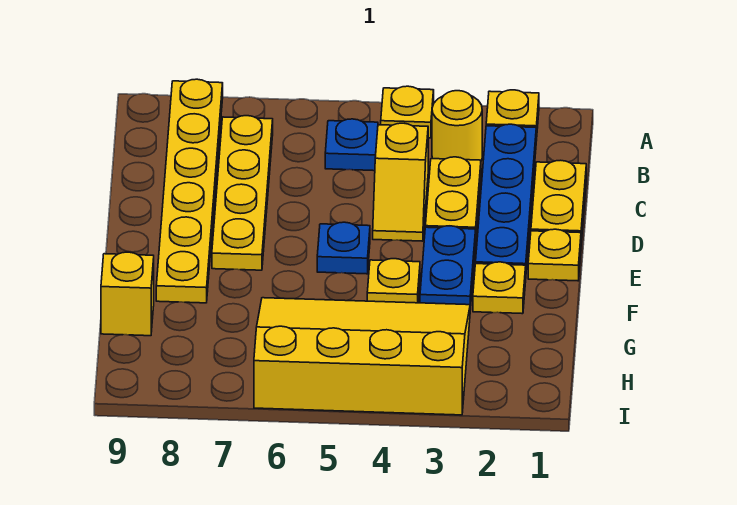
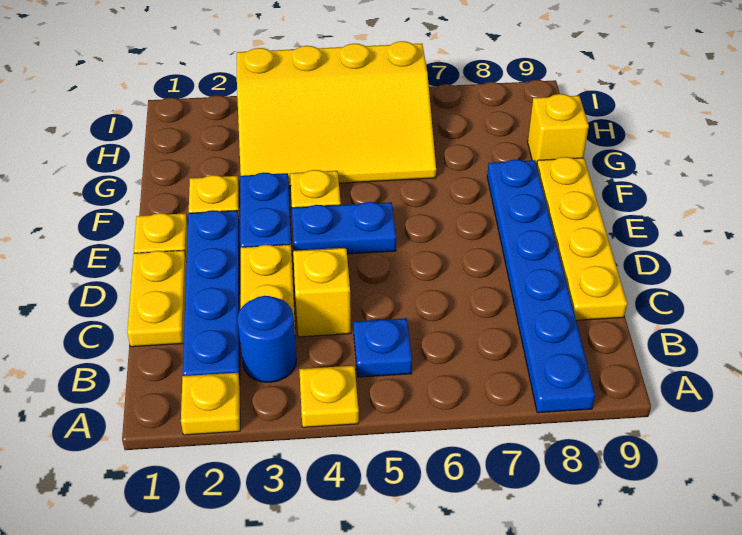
yellow 1x6 plate [156,79,223,303] -> blue 1x6 plate [487,159,595,413]
yellow 1x1 round brick [432,91,482,160] -> blue 1x1 round brick [237,296,297,382]
yellow 1x4 plate [212,116,273,270] -> yellow 1x4 plate moved to [537,157,627,320]
blue 1x1 plate [317,222,370,274] -> blue 1x2 plate [292,202,396,254]

